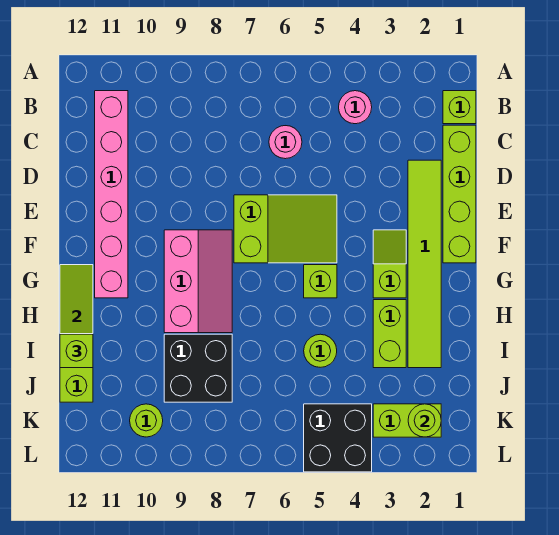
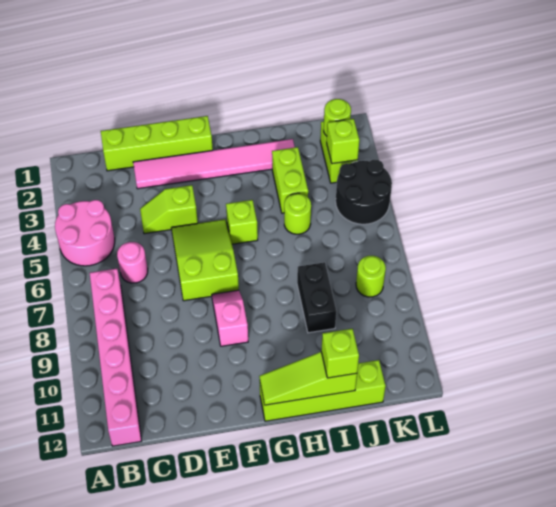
lime 1x1 brick [443,91,476,124] -> lime 1x1 brick moved to [327,119,359,164]
pink 1x1 round brick [339,91,372,124] -> pink 2x2 round brick [55,200,115,266]
pink 1x6 brick [95,91,128,298] -> pink 1x6 brick turned to [90,269,141,446]
lime 1x6 tile [408,160,441,368] -> pink 1x6 tile [133,139,295,189]
lime 1x2 slope [373,230,406,298] -> lime 1x2 slope moved to [140,185,198,234]
pink 2x3 slope [164,230,232,333] -> pink 1x2 slope [212,290,248,346]
lime 1x2 brick [373,300,406,368] -> lime 1x2 brick turned to [272,147,308,213]
black 2x2 brick [164,334,232,402] -> black 1x2 brick [297,262,336,333]
black 2x2 brick [304,404,372,472] -> black 2x2 round brick [336,160,392,224]
lime 1x1 round brick [130,404,163,437] -> lime 1x1 round brick moved to [356,256,386,297]

